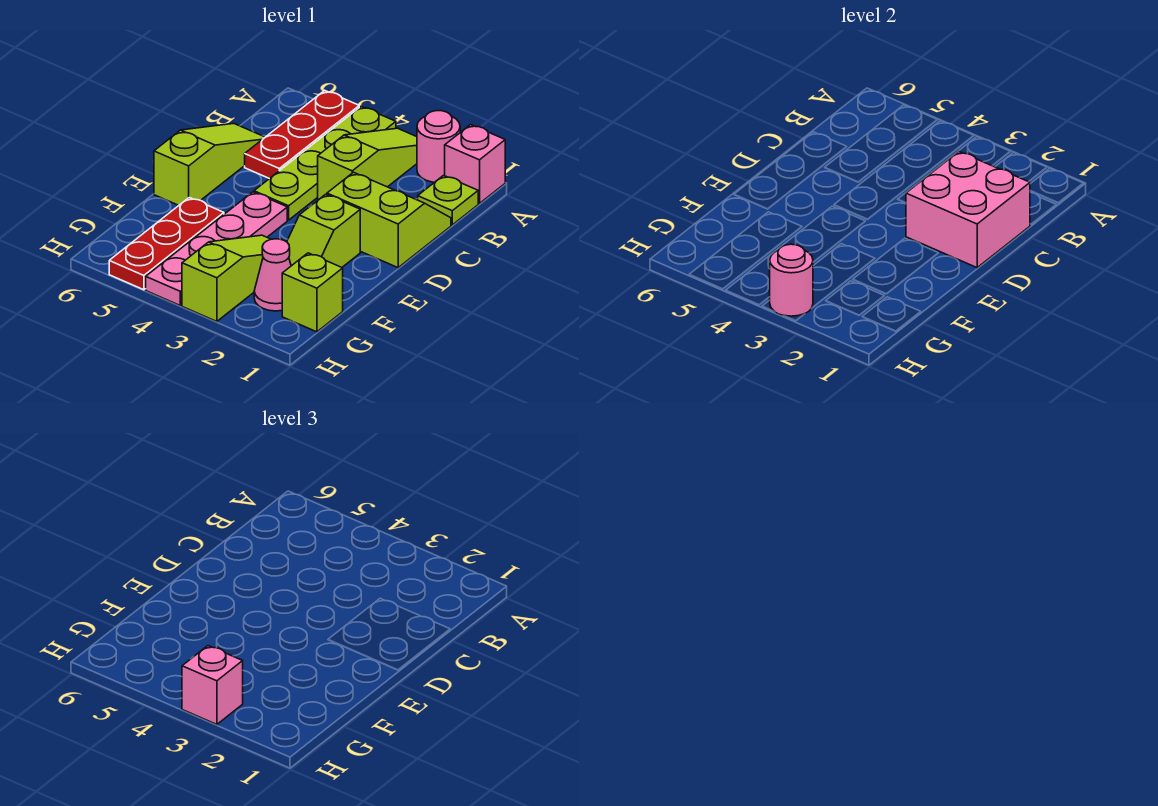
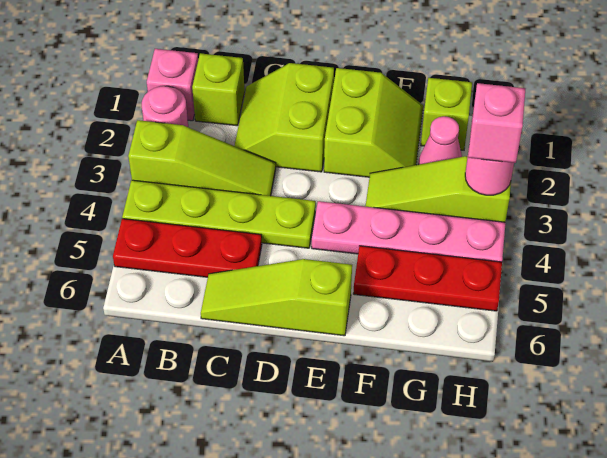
lime 1x3 slope [318,128,417,200] -> lime 1x3 slope turned to [128,120,276,196]
lime 1x1 plate [418,175,478,225] -> lime 1x1 brick [192,53,245,126]
pink 2x2 brick [906,152,1030,268] -> none
lime 1x2 slope [287,194,360,267] -> lime 2x2 slope [324,68,423,177]

